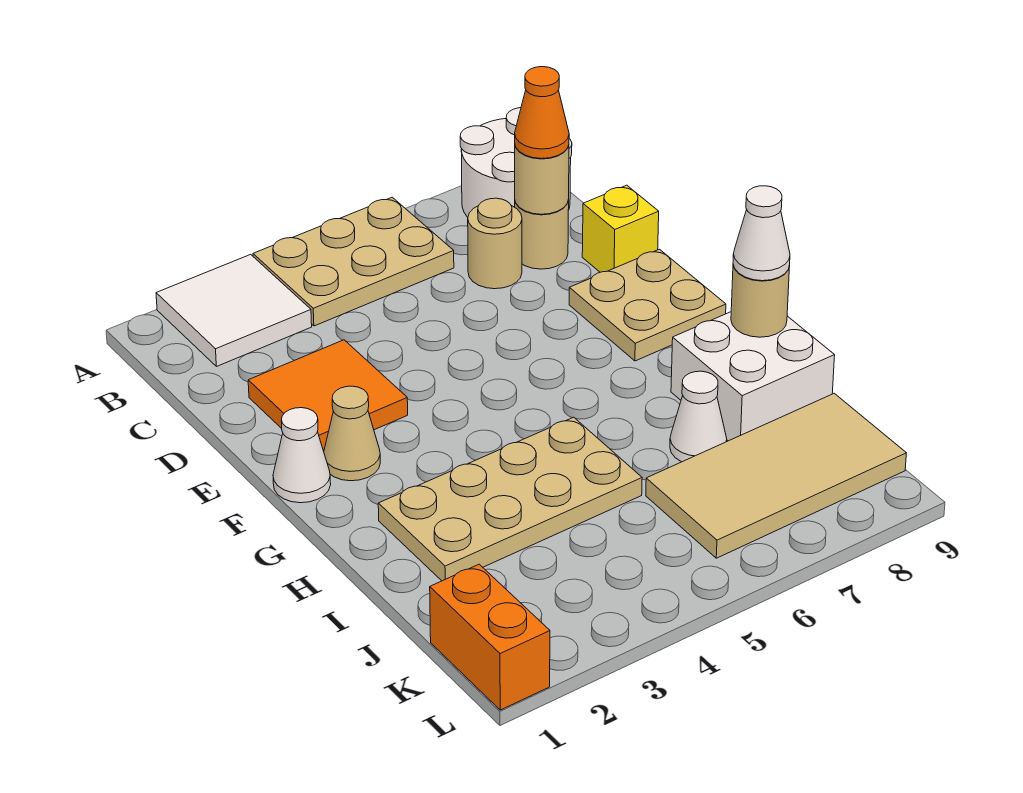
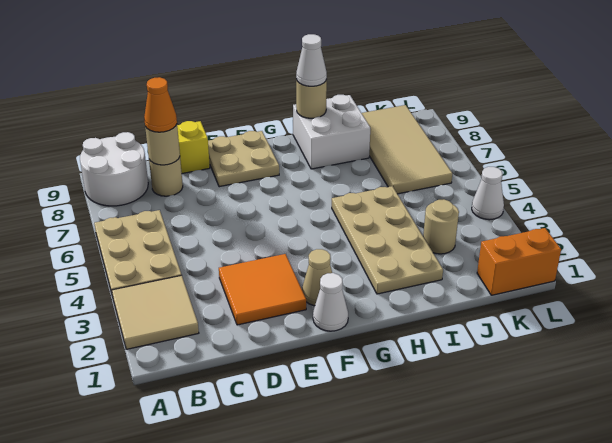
white 2x2 tile [156,254,312,367] -> tan 2x2 tile [112,275,199,349]
tan 1x1 round brick [468,198,522,289] -> tan 1x1 round brick moved to [423,199,459,254]
white 1x1 cone [670,371,727,462] -> white 1x1 cone moved to [472,167,504,220]

